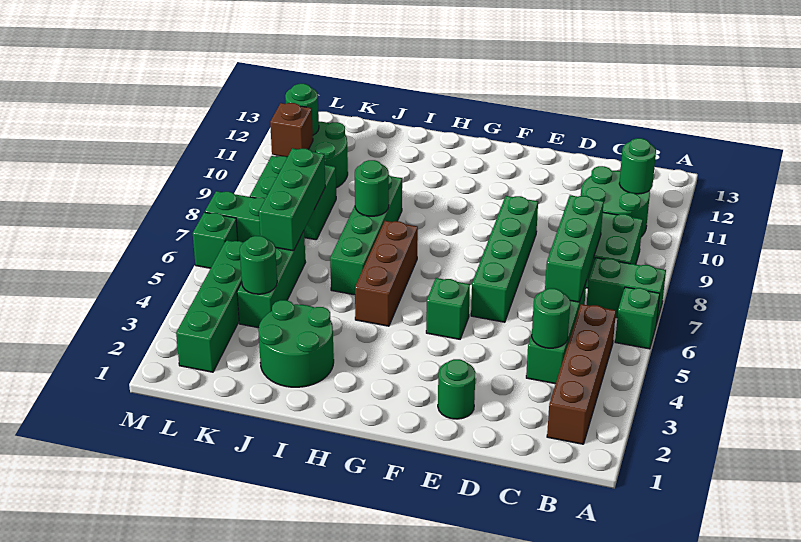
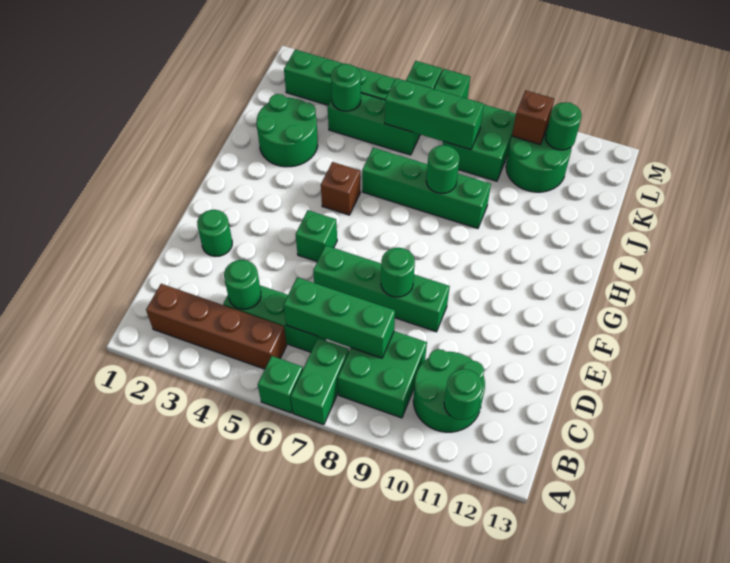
none -> green 1x1 round brick [381,248,415,297]
brown 1x3 brick [355,221,418,326] -> brown 1x1 brick [321,162,360,215]

